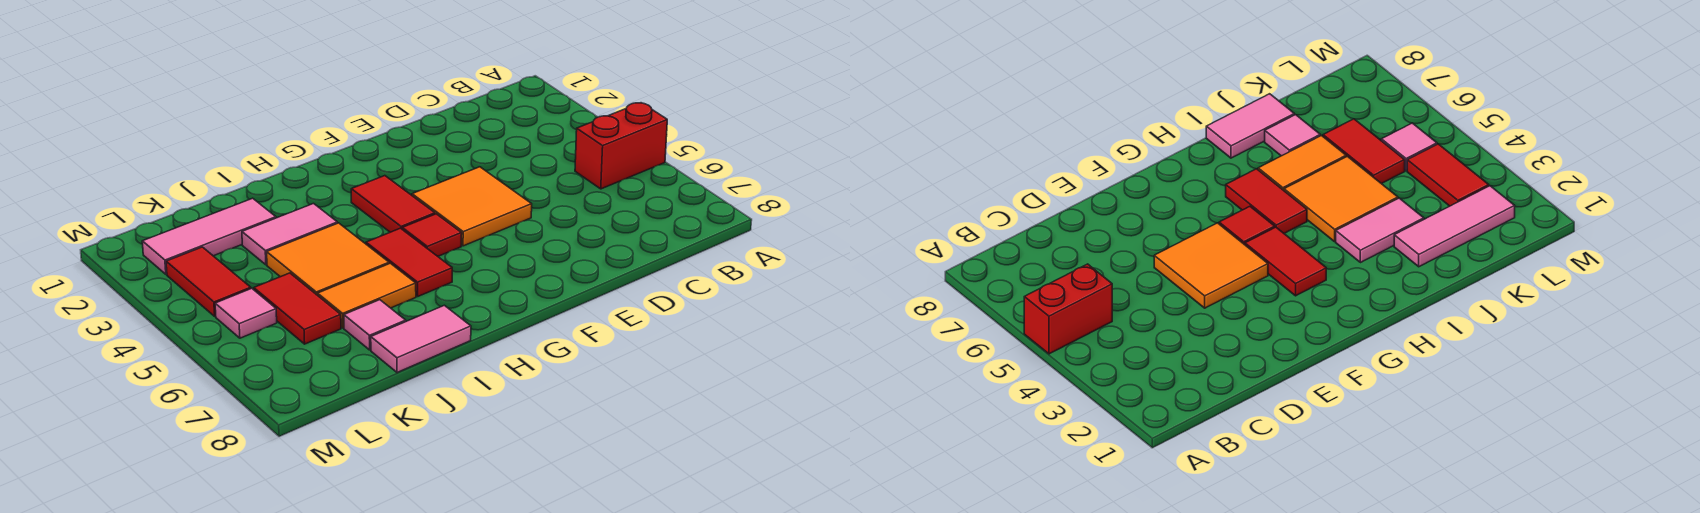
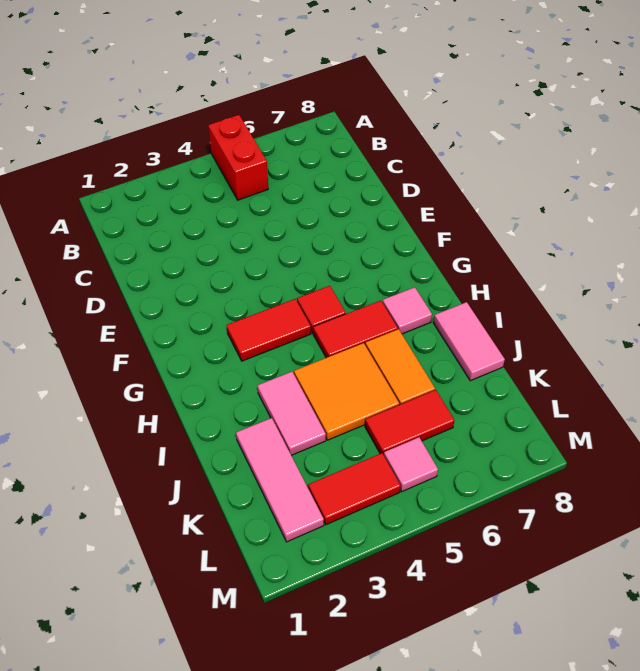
orange 2x2 tile [412,167,532,246] -> none
pink 1x1 tile [344,300,406,350] -> pink 1x1 tile moved to [382,287,432,334]

